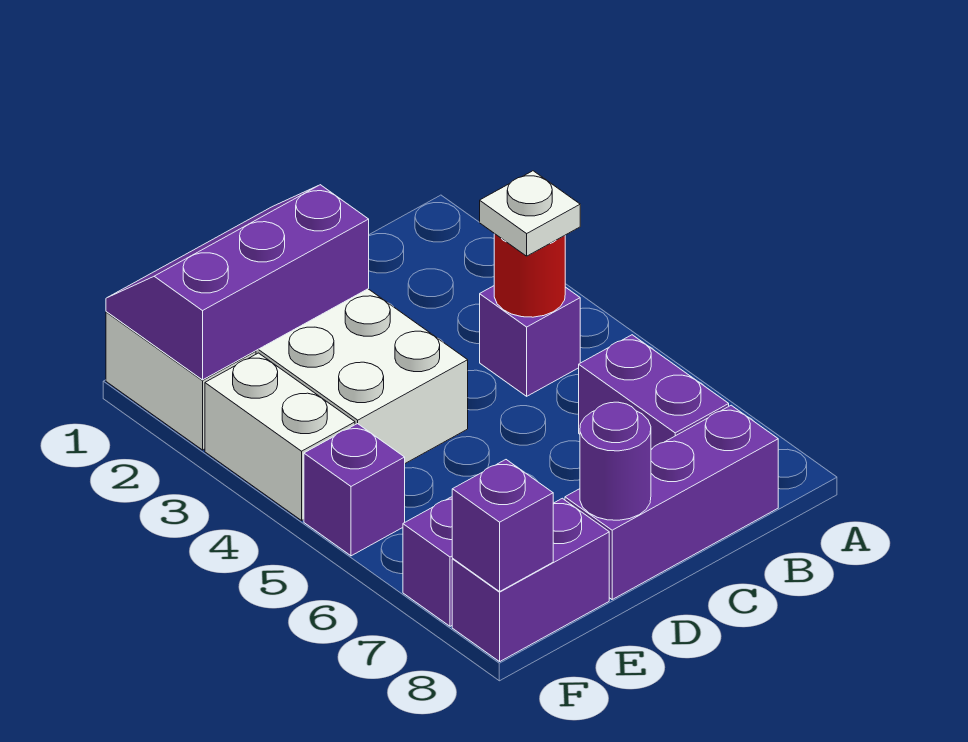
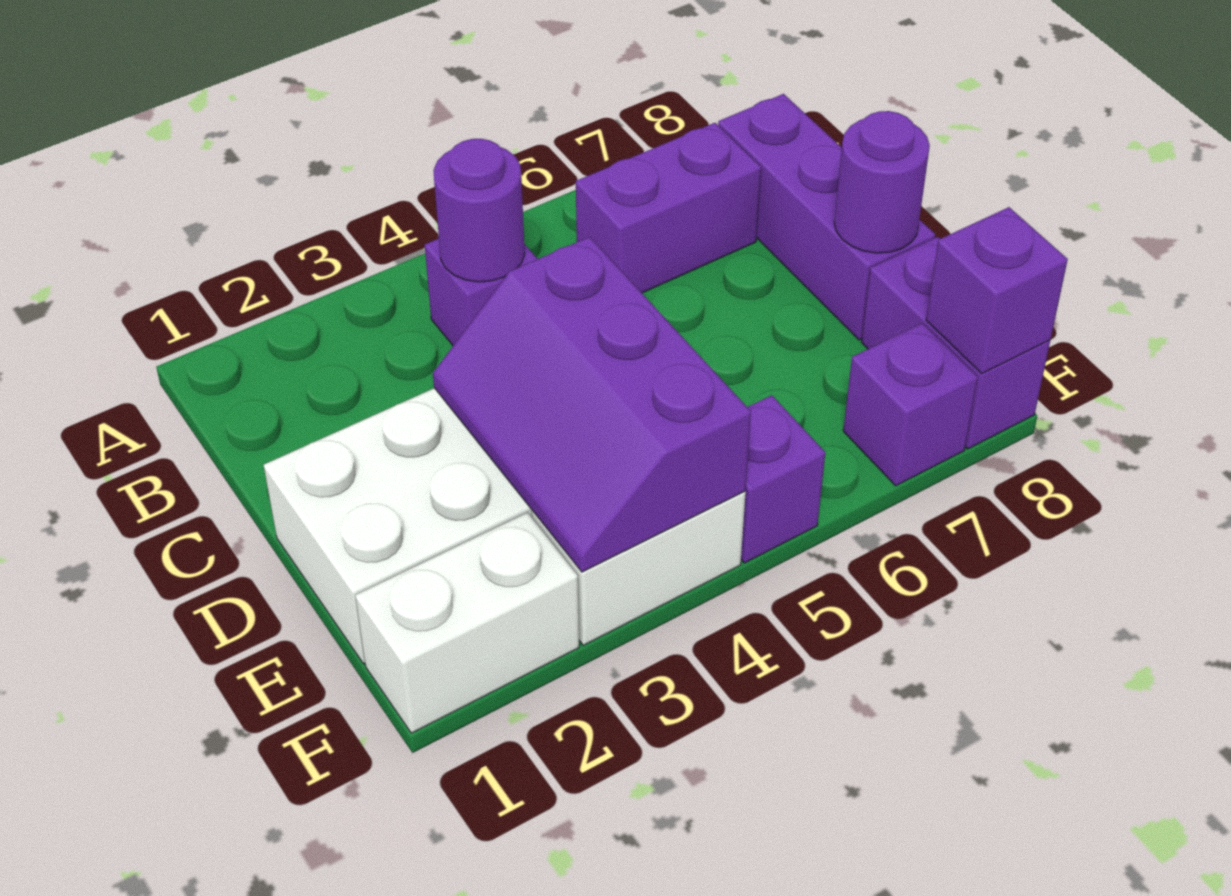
red 1x1 round brick [494,234,565,317] -> purple 1x1 round brick [434,139,525,282]
white 1x1 plate [480,171,580,256] -> none
purple 2x3 slope [106,185,369,380] -> purple 2x3 slope moved to [433,237,751,572]

